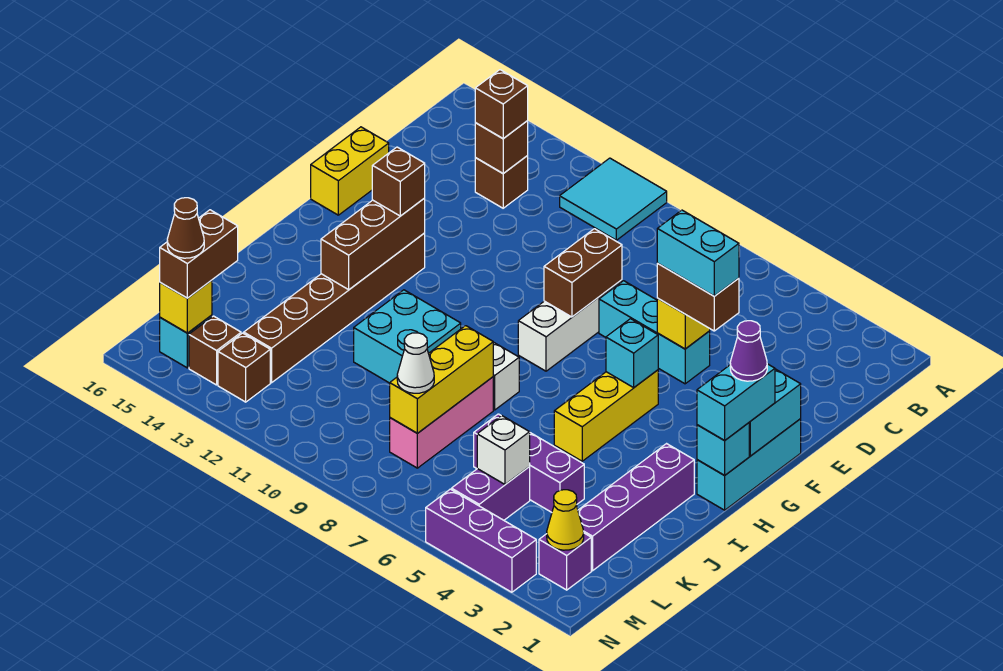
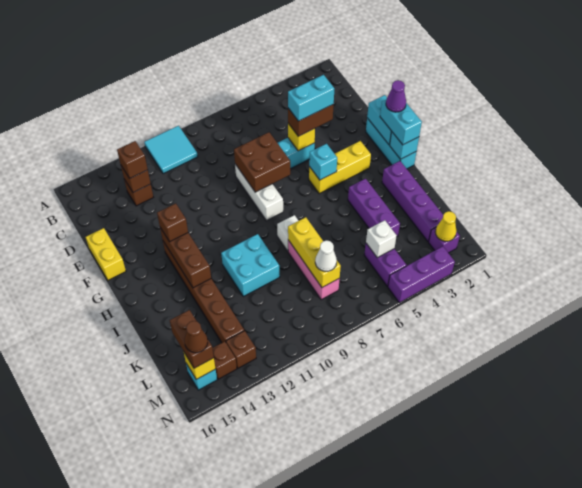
brown 1x2 brick [544,229,622,317] -> brown 2x2 brick [234,132,290,192]
yellow 1x3 brick [554,370,658,461] -> yellow 1x3 brick turned to [309,141,371,193]
purple 1x3 brick [474,414,584,512] -> purple 1x3 brick turned to [348,179,400,237]

